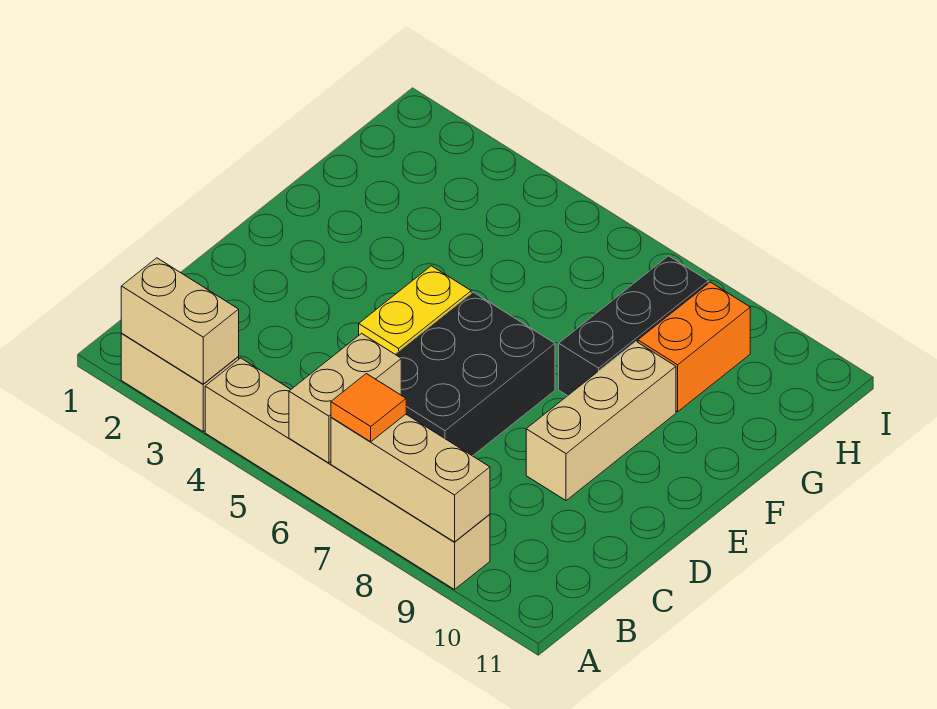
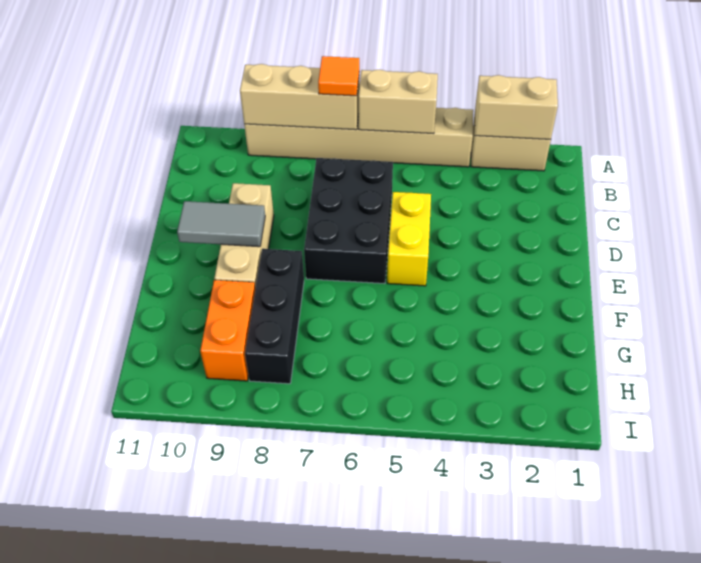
tan 1x2 brick [289,333,401,463] -> tan 1x2 brick turned to [359,70,438,134]
none -> grey 1x2 tile [177,201,265,247]

